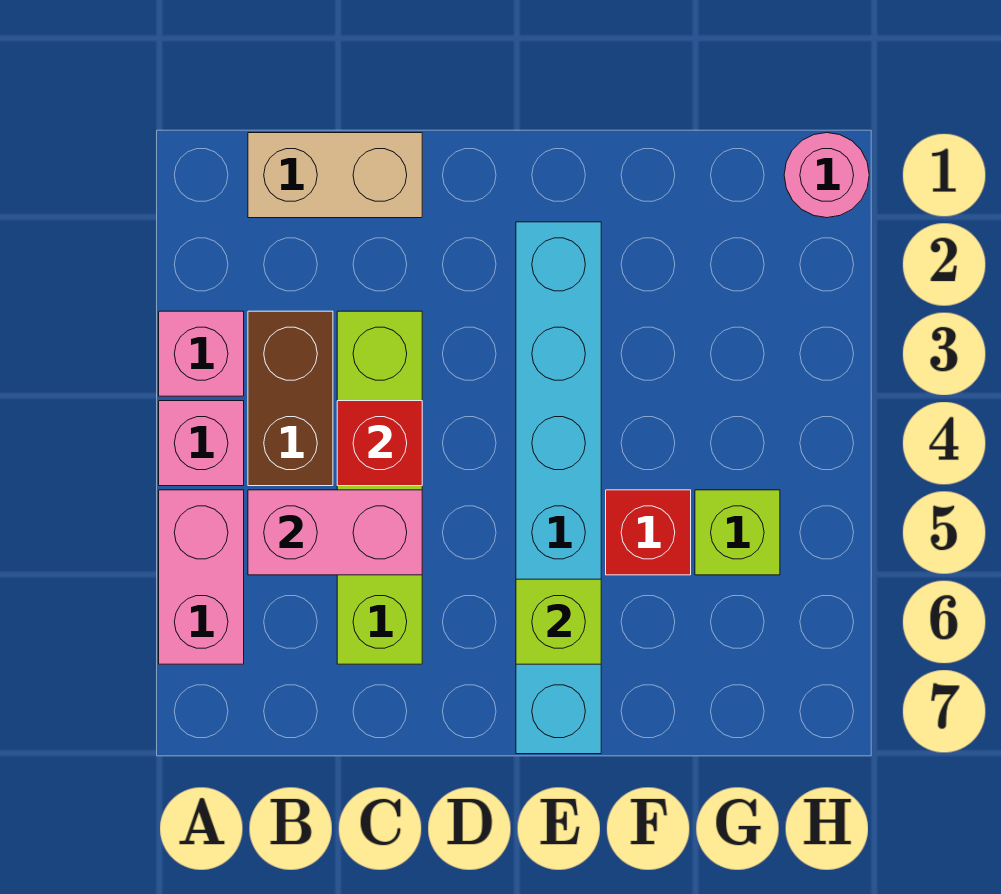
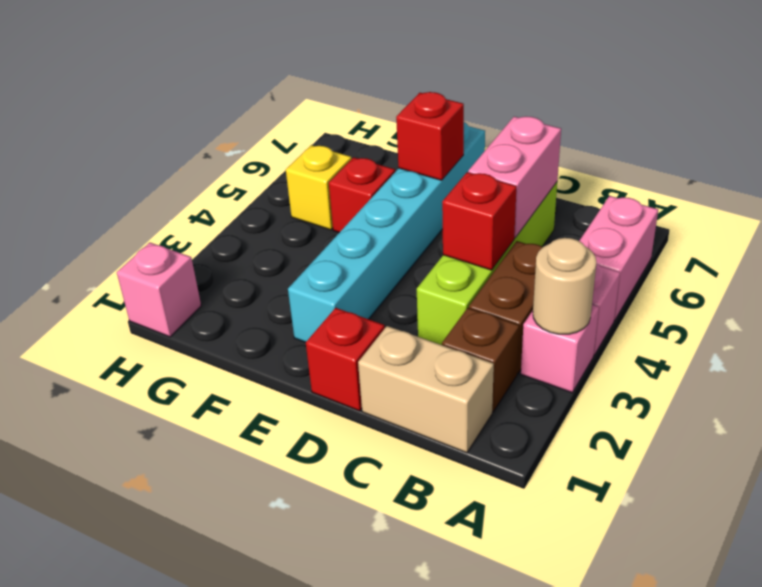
none -> tan 1x1 round brick [533,238,596,334]
none -> brown 1x1 brick [442,308,520,412]
pink 1x2 brick [248,490,422,575] -> pink 1x2 brick turned to [468,116,561,238]
none -> red 1x1 brick [306,308,385,411]
lime 1x1 brick [516,579,601,664] -> red 1x1 brick [396,92,464,180]
lime 1x1 brick [695,490,780,575] -> yellow 1x1 brick [286,145,352,230]
pink 1x1 round brick [784,133,869,218] -> pink 1x1 brick [117,243,201,337]

